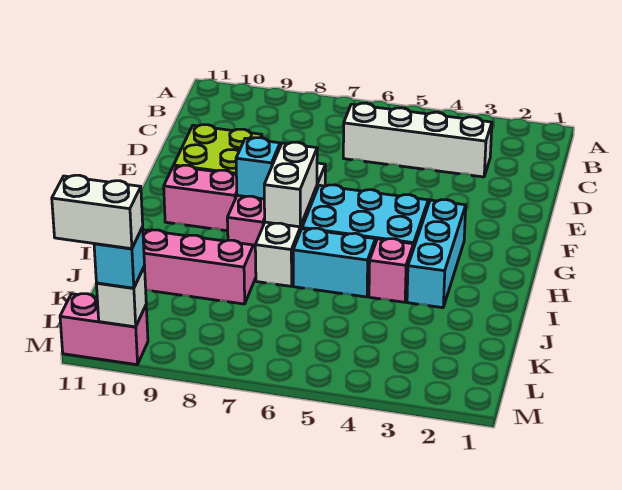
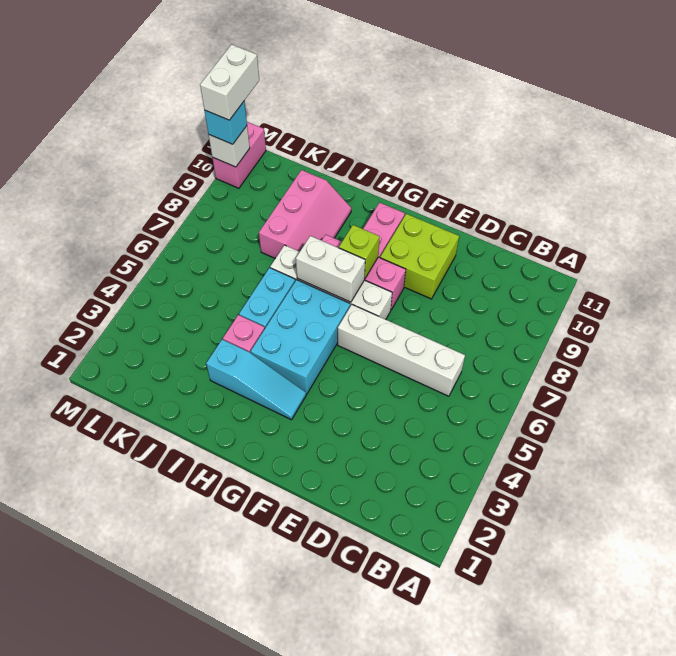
white 1x4 brick [343,103,492,177] -> white 1x4 brick turned to [338,305,465,396]
cyan 1x3 brick [407,200,466,308] -> cyan 1x3 slope [206,339,306,420]
cyan 1x1 brick [236,138,280,199] -> lime 1x1 brick [339,225,380,278]

